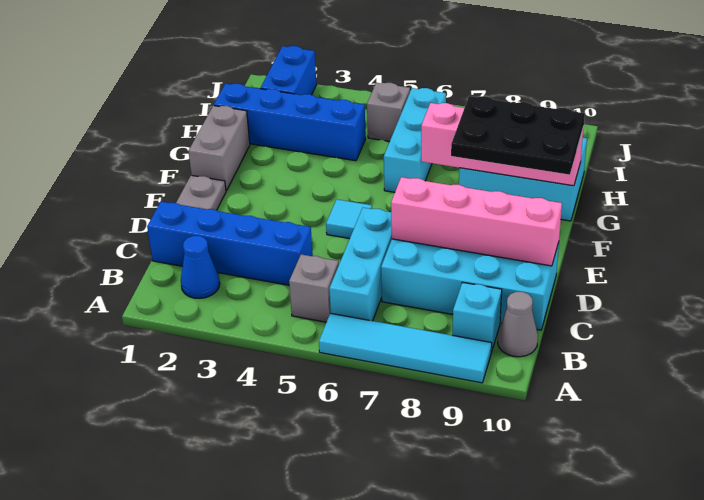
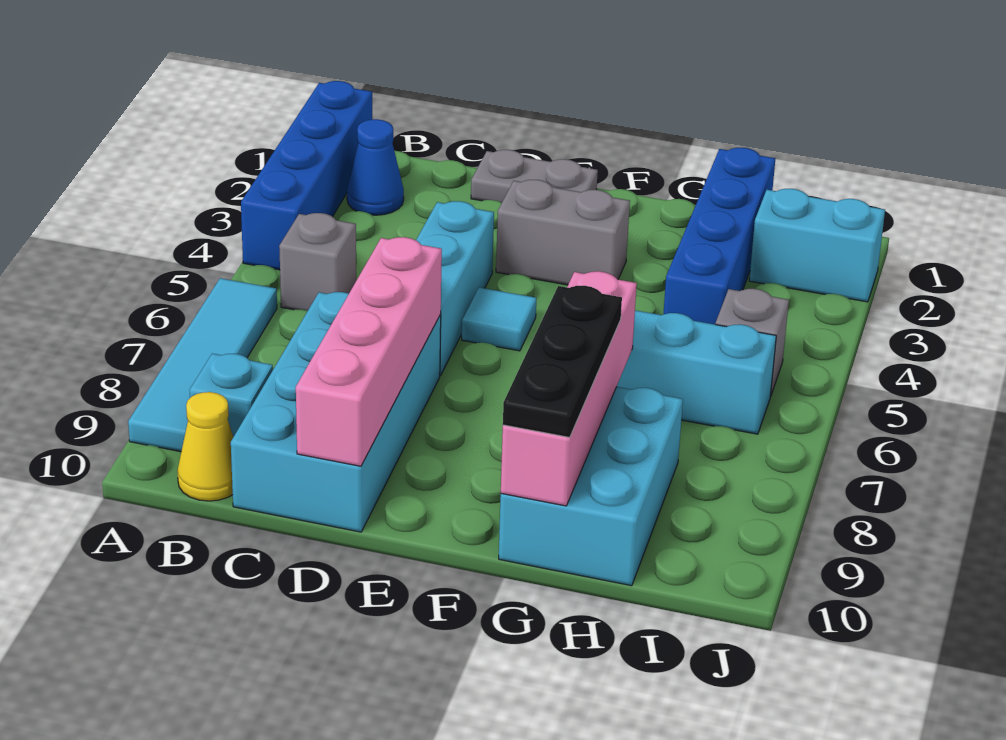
cyan 1x3 brick [329,208,392,321] -> cyan 1x3 brick turned to [416,201,494,375]
grey 1x1 cone [498,292,538,357] -> yellow 1x1 cone [177,392,233,501]
blue 1x4 brick [147,202,313,285] -> blue 1x4 brick moved to [241,81,372,270]
grey 1x2 brick [188,106,250,191] -> grey 1x2 brick moved to [496,180,630,285]
black 2x3 plate [451,96,585,175] -> black 1x3 plate [503,286,622,438]
blue 1x2 brick [261,46,317,95] -> cyan 1x2 brick [749,189,885,302]

